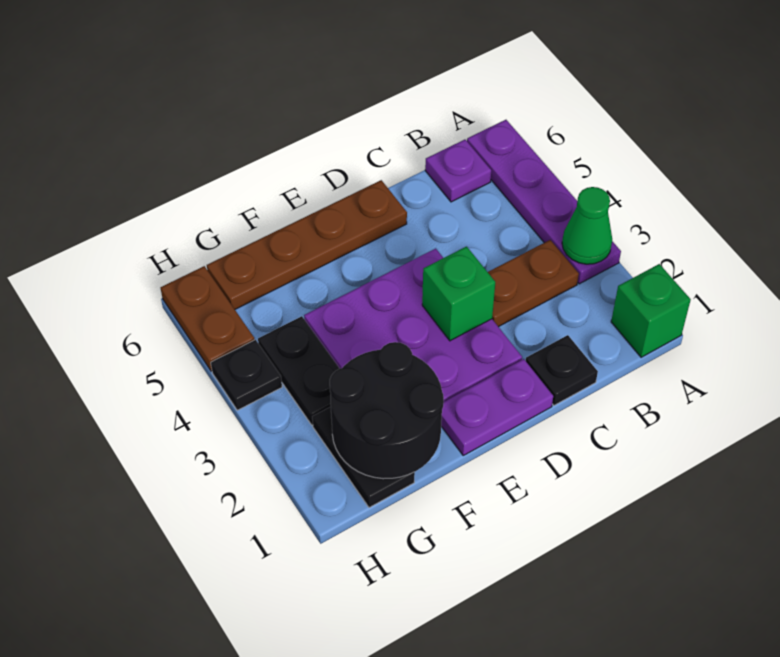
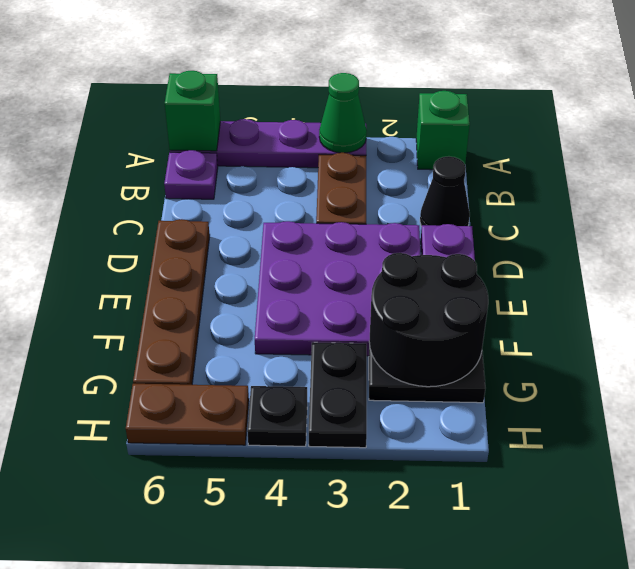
black 1x1 plate [526,335,598,405] -> black 1x1 cone [420,156,470,226]
green 1x1 brick [422,247,495,341] -> green 1x1 brick moved to [165,71,220,151]
black 1x2 plate [258,316,340,425] -> black 1x2 plate turned to [309,342,367,448]

